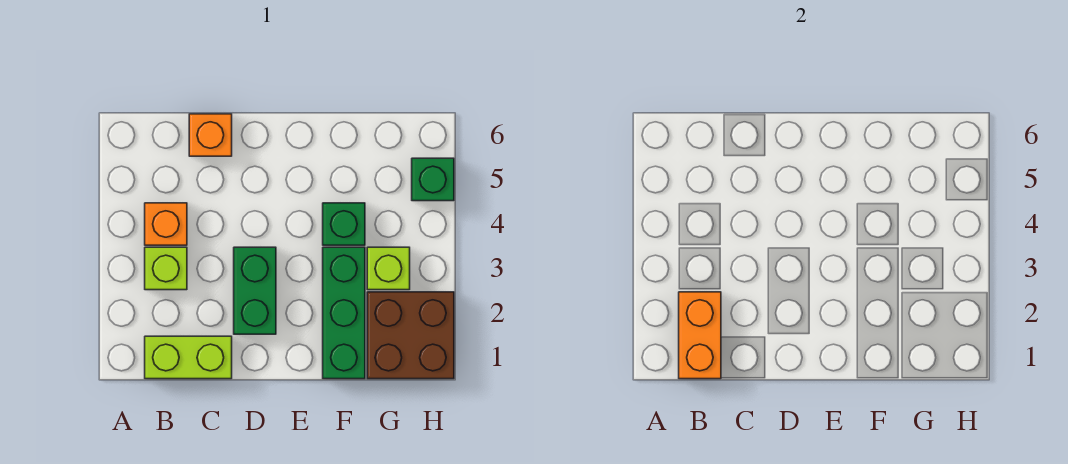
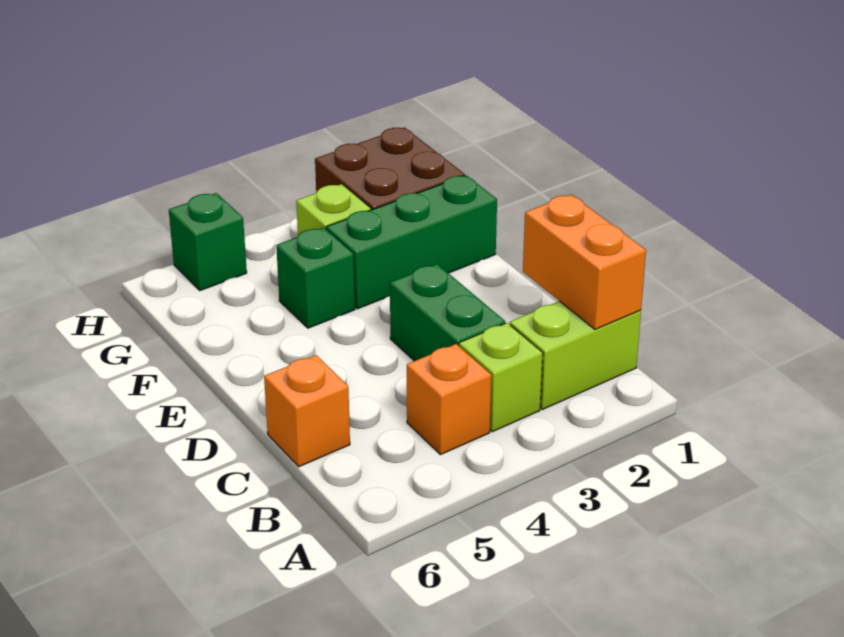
lime 1x2 brick [145,336,232,379] -> lime 1x2 brick turned to [510,301,641,410]
orange 1x2 brick [679,292,721,379] -> orange 1x2 brick turned to [523,195,646,329]
green 1x2 brick [234,247,276,334] -> green 1x2 brick turned to [390,264,505,361]

